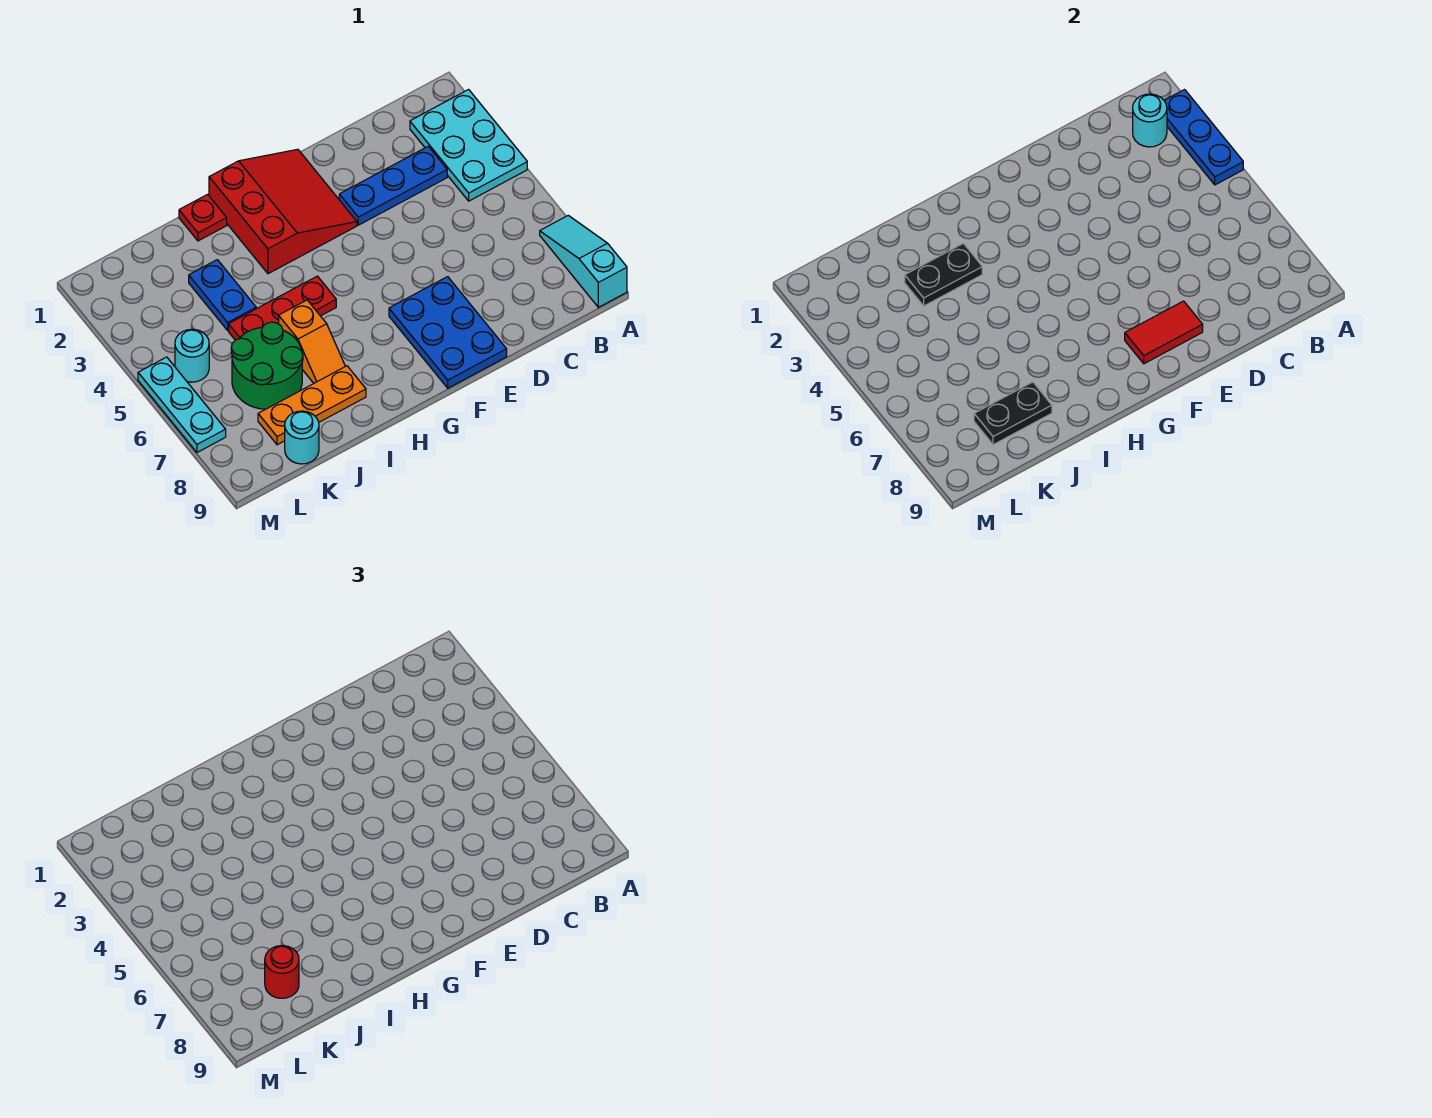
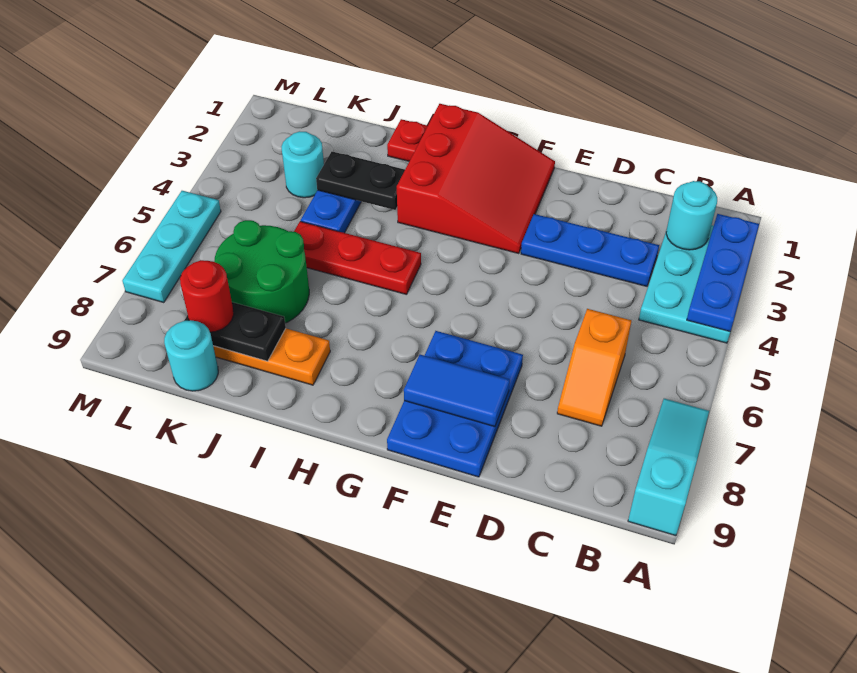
red 1x2 tile [1125,301,1203,364] -> blue 1x2 tile [404,355,510,427]
orange 1x2 slope [279,300,345,383] -> orange 1x2 slope moved to [557,309,631,426]
cyan 1x1 round brick [175,329,209,382] -> cyan 1x1 round brick moved to [281,131,324,198]

